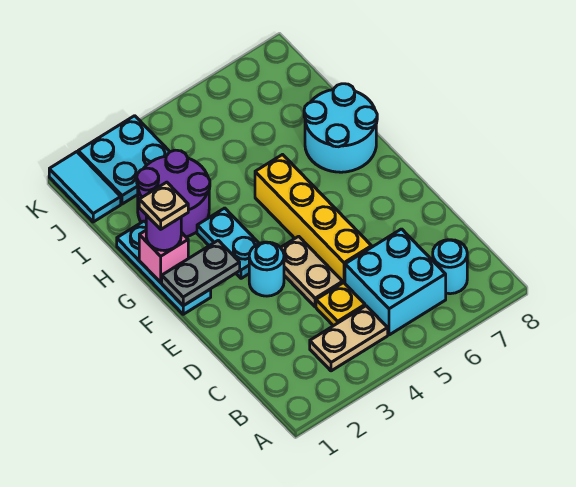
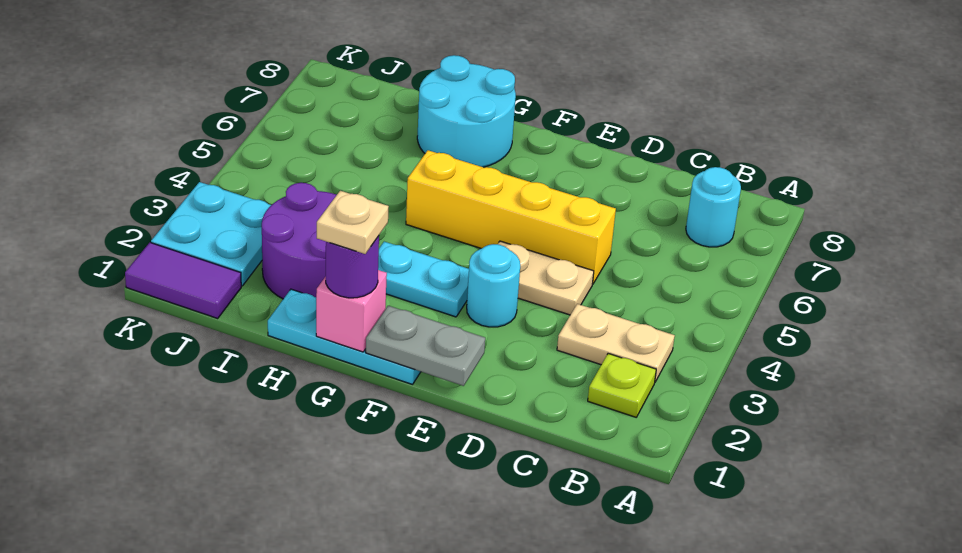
none -> lime 1x1 plate [588,354,656,417]
tan 1x2 plate [310,306,388,371] -> tan 1x2 plate turned to [557,304,675,382]
cyan 2x2 brick [345,229,446,335] -> none
yellow 1x1 plate [316,283,365,326] -> none
grey 1x2 plate [162,240,240,306] -> grey 1x2 plate turned to [366,306,485,386]
cyan 1x2 tile [49,152,121,222] -> purple 1x2 tile [125,243,241,318]

